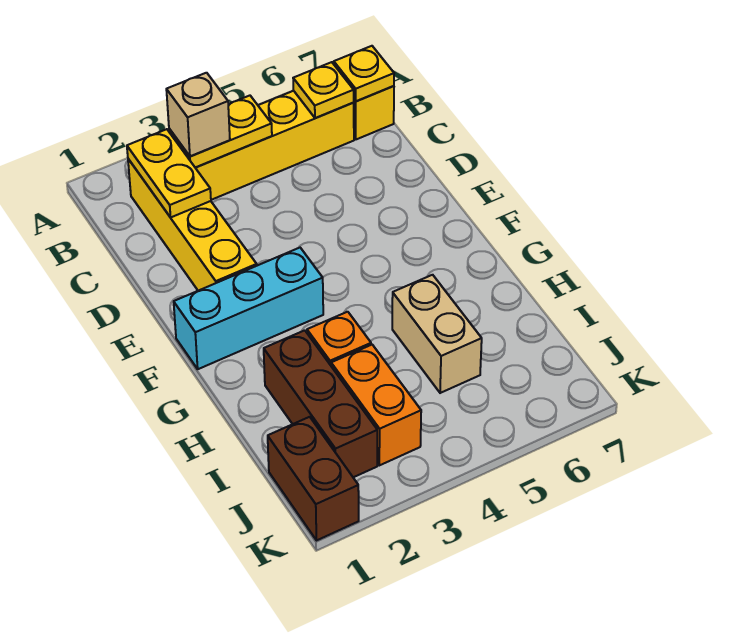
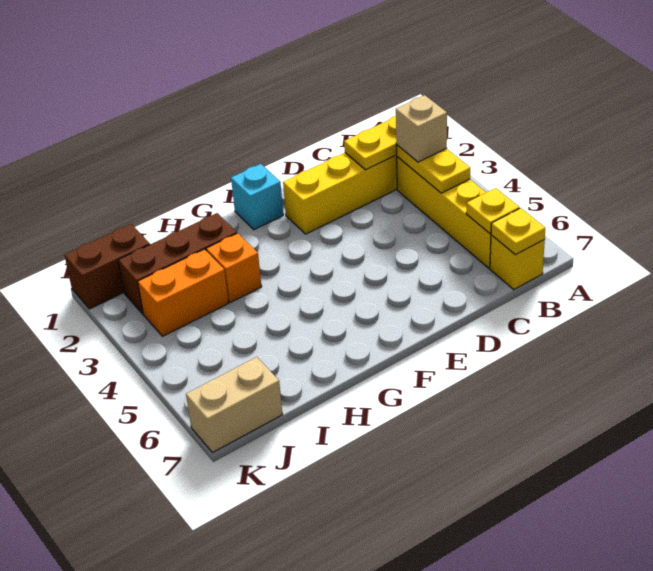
cyan 1x3 brick [174,248,323,369] -> cyan 1x1 brick [231,164,283,229]
tan 1x2 brick [392,275,482,393] -> tan 1x2 brick moved to [186,357,283,453]

